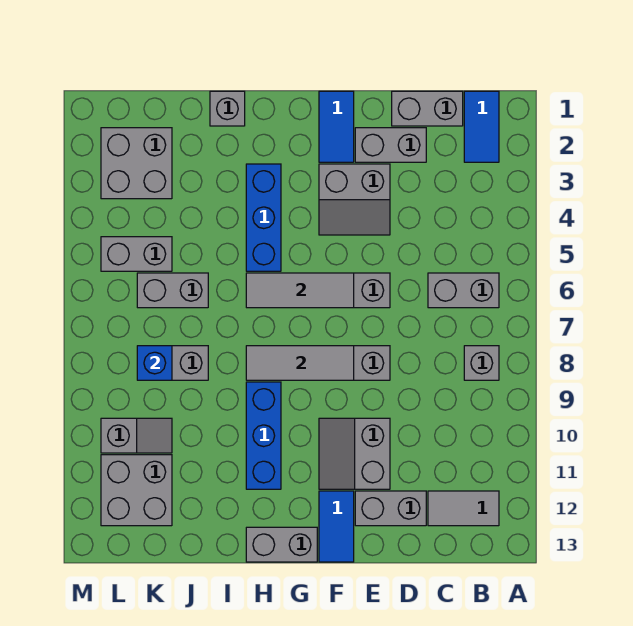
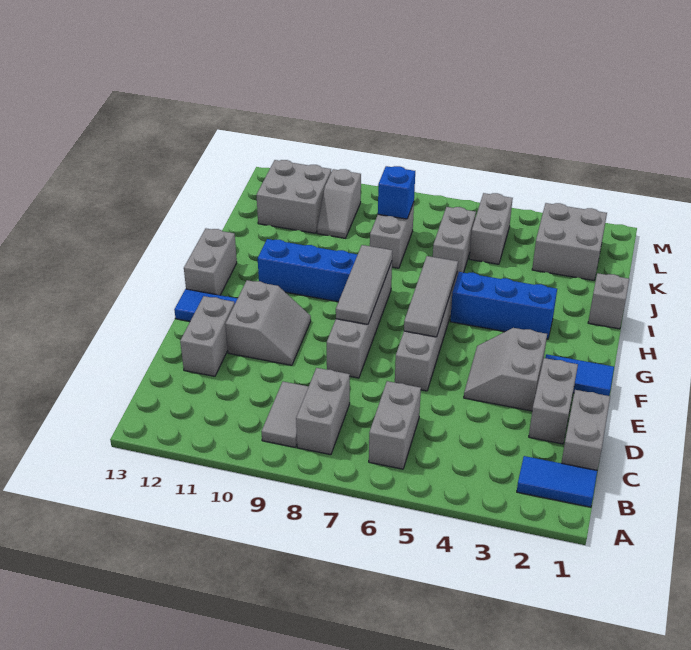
grey 1x1 brick [464,346,499,380] -> grey 1x2 brick [296,368,350,455]
grey 1x2 tile [428,491,499,526] -> grey 1x2 tile moved to [262,382,309,447]
grey 2x2 slope [319,418,390,489] -> grey 2x2 slope turned to [225,280,311,365]

